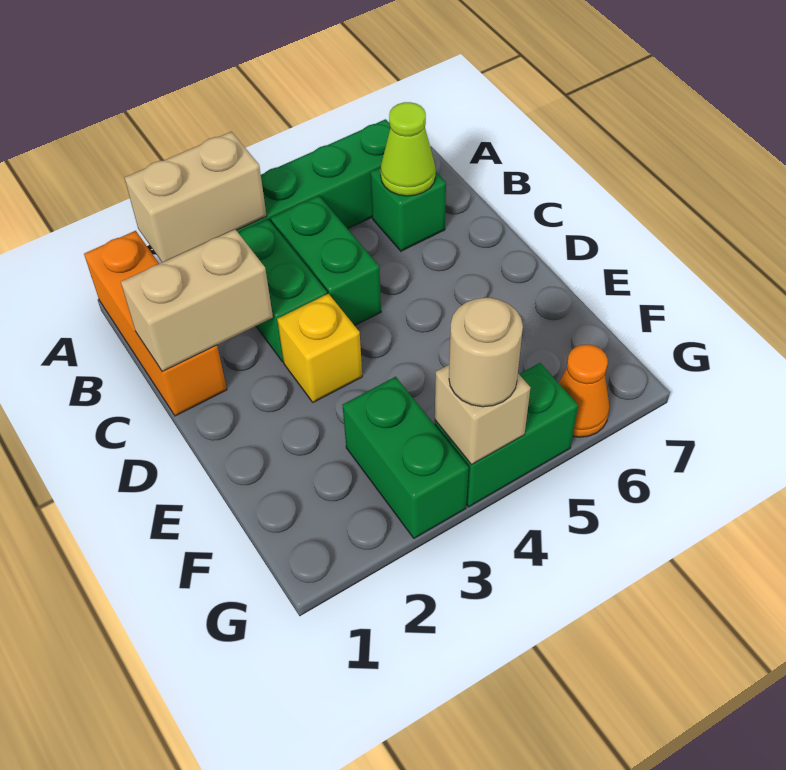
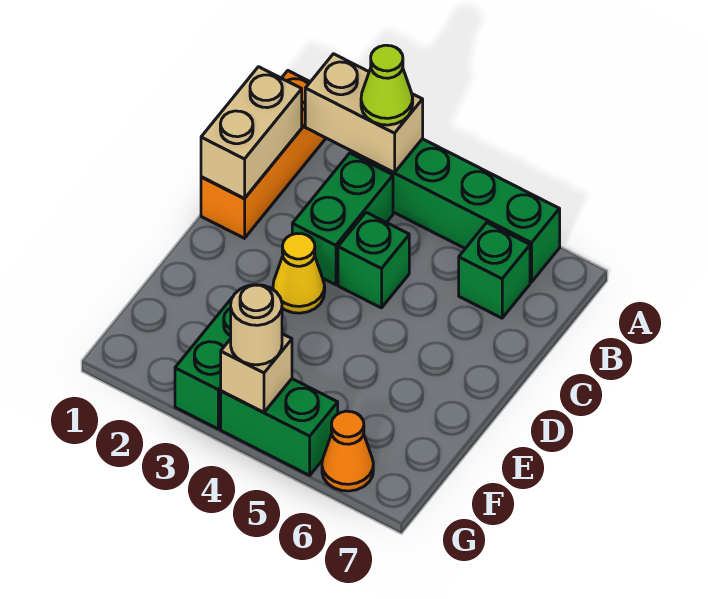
green 1x2 brick [271,196,381,326] -> green 1x1 brick [338,212,409,308]
lime 1x1 cone [381,102,436,196] -> lime 1x1 cone moved to [361,45,413,125]
tan 1x2 brick [121,229,273,372] -> tan 1x2 brick turned to [201,67,302,198]
yellow 1x1 brick [277,294,362,402] -> yellow 1x1 cone [273,234,325,313]

